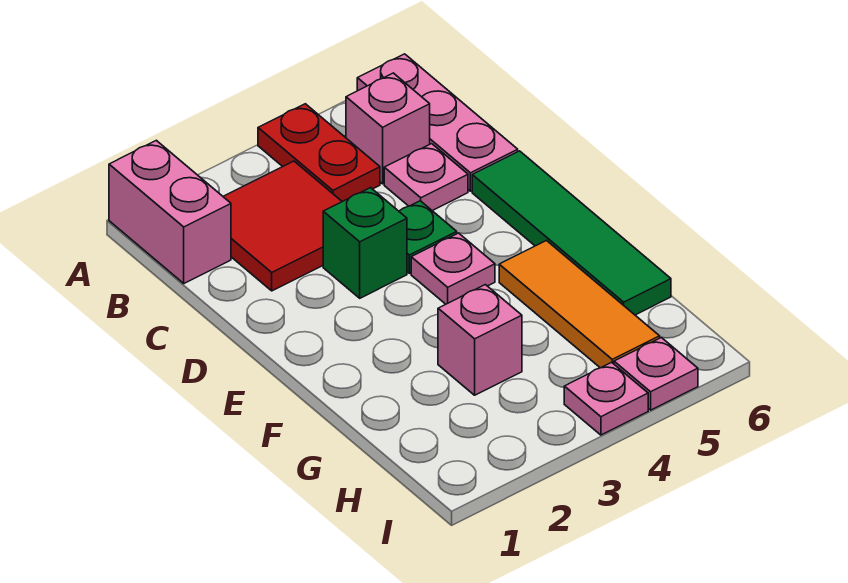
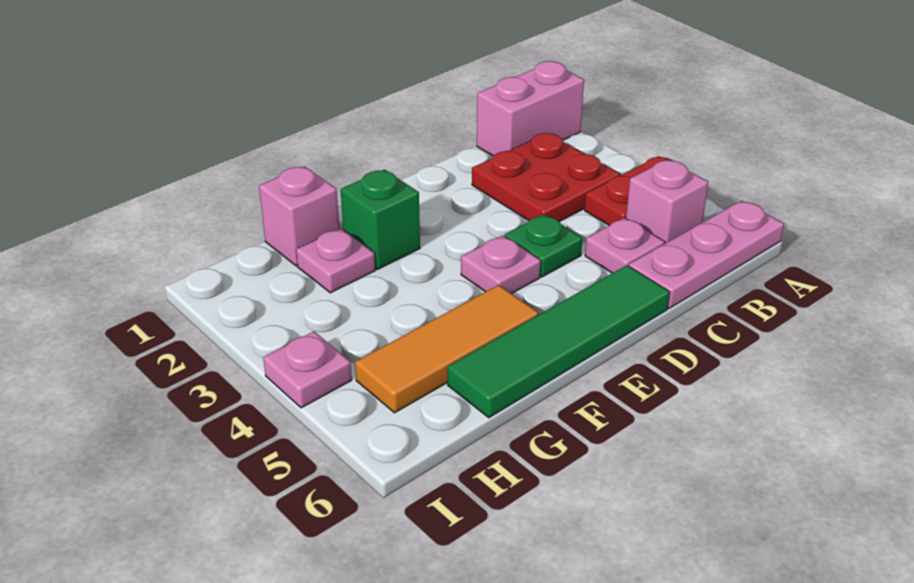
red 2x2 tile [223,161,342,291] -> red 2x2 plate [472,133,620,222]
green 1x1 brick [323,188,407,298] -> green 1x1 brick moved to [341,170,420,270]
pink 1x1 brick [438,285,522,395] -> pink 1x1 brick moved to [259,166,339,266]
pink 1x1 plate [614,337,698,410] -> pink 1x1 plate moved to [296,229,375,293]

